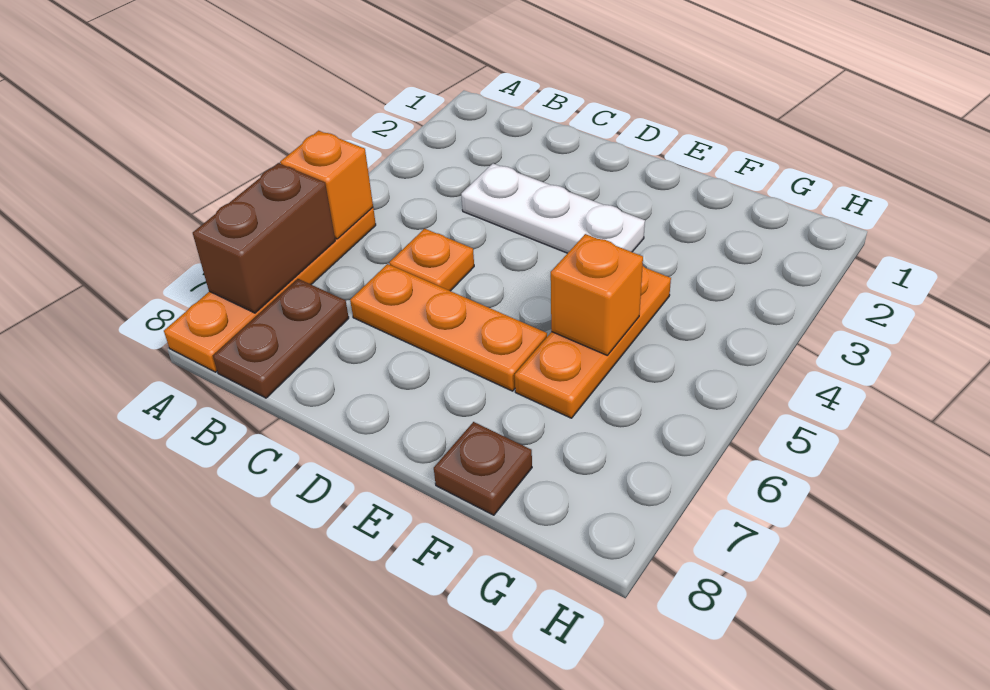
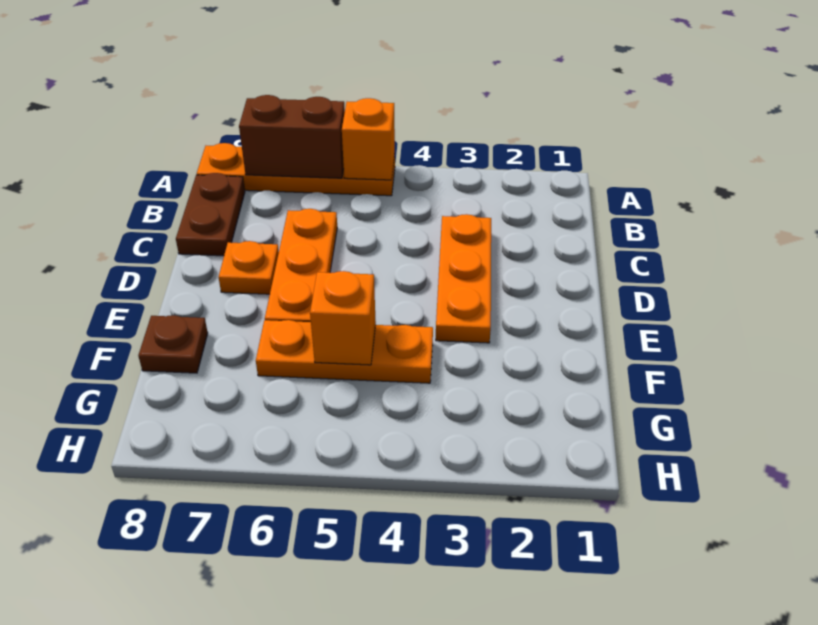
brown 1x2 plate [213,279,349,398] -> brown 1x2 plate turned to [176,173,245,256]
white 1x3 plate [461,164,645,253] -> orange 1x3 plate [436,214,491,343]
orange 1x1 plate [389,229,474,291] -> orange 1x1 plate moved to [219,241,279,294]

